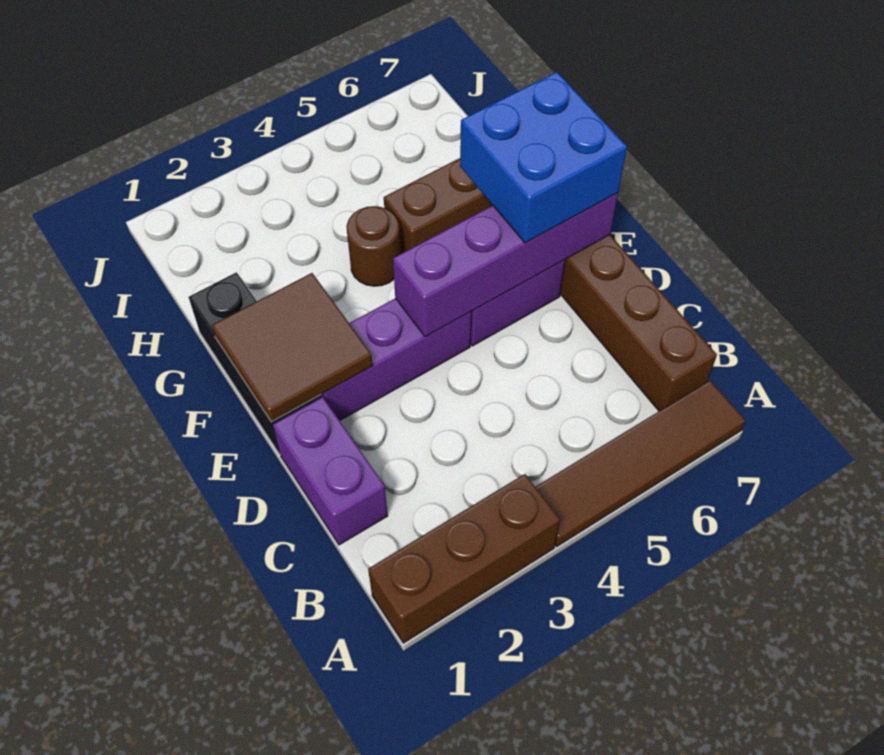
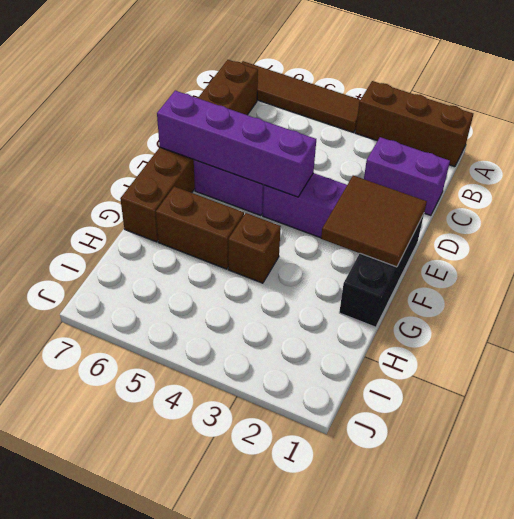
purple 1x2 brick [273,397,388,545] -> purple 1x2 brick turned to [364,137,450,215]
blue 2x2 brick [460,72,627,243] -> none
brown 1x1 round brick [346,206,400,286] -> brown 1x1 brick [228,213,281,283]

